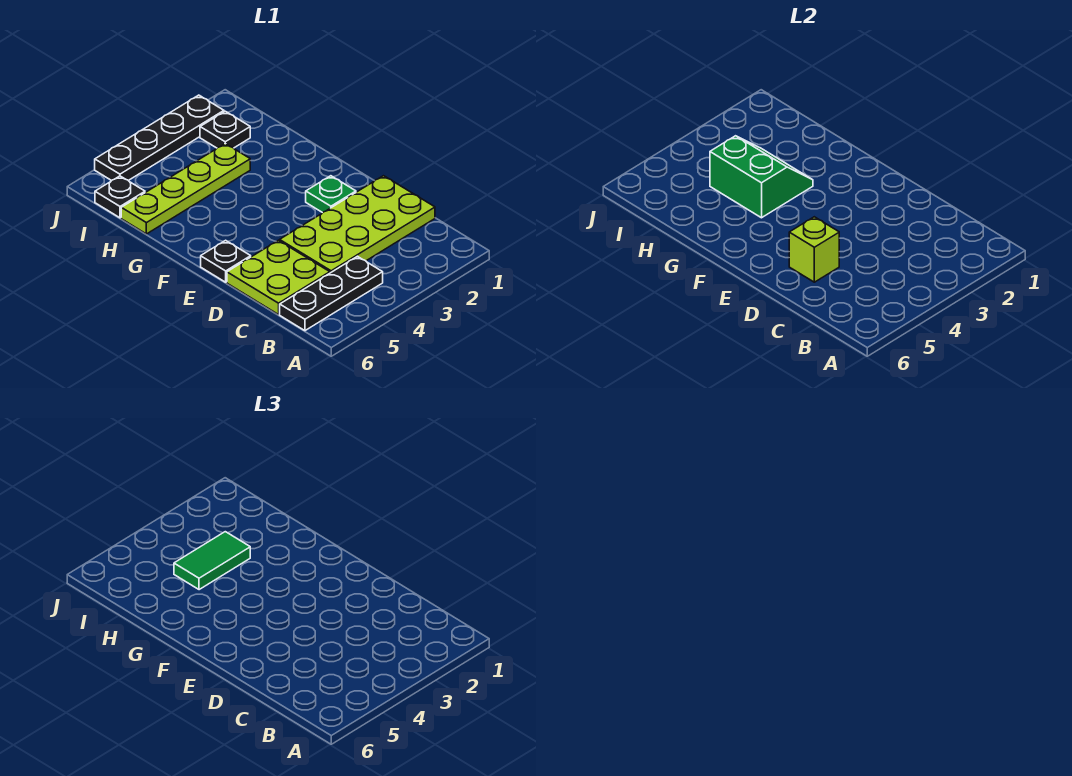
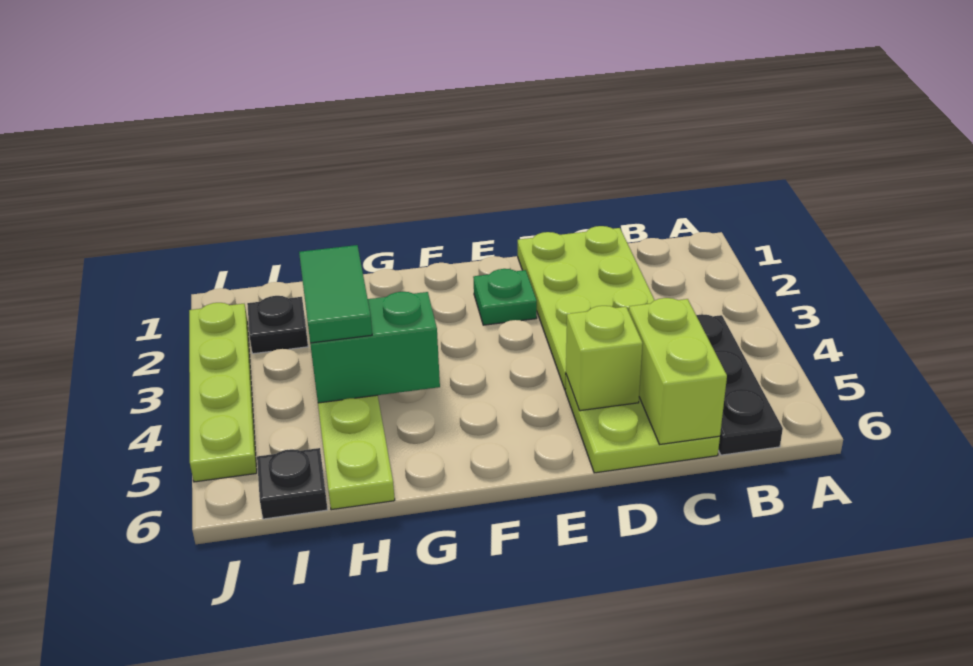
none -> lime 1x2 brick [629,298,727,444]
black 1x1 plate [201,240,251,282] -> none
black 1x4 plate [95,95,224,181] -> lime 1x4 plate [189,303,257,482]

